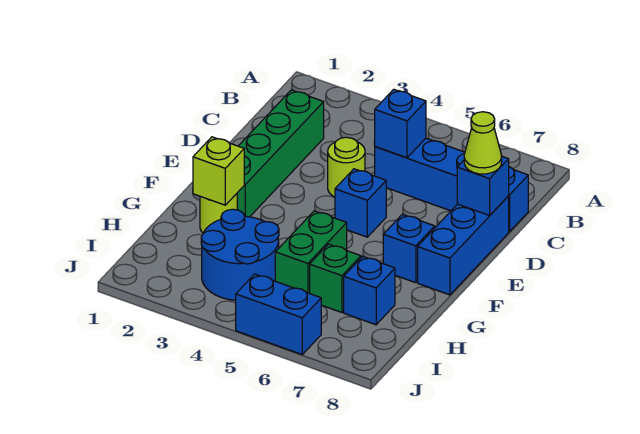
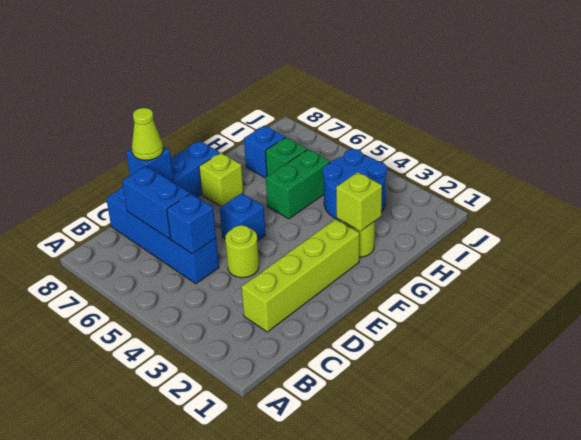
green 1x4 brick [237,90,324,217] -> lime 1x4 brick [242,219,359,332]
blue 1x1 brick [383,214,435,283] -> lime 1x1 brick [199,153,243,206]
blue 1x2 brick [236,274,321,354] -> blue 1x2 brick moved to [122,166,190,239]

